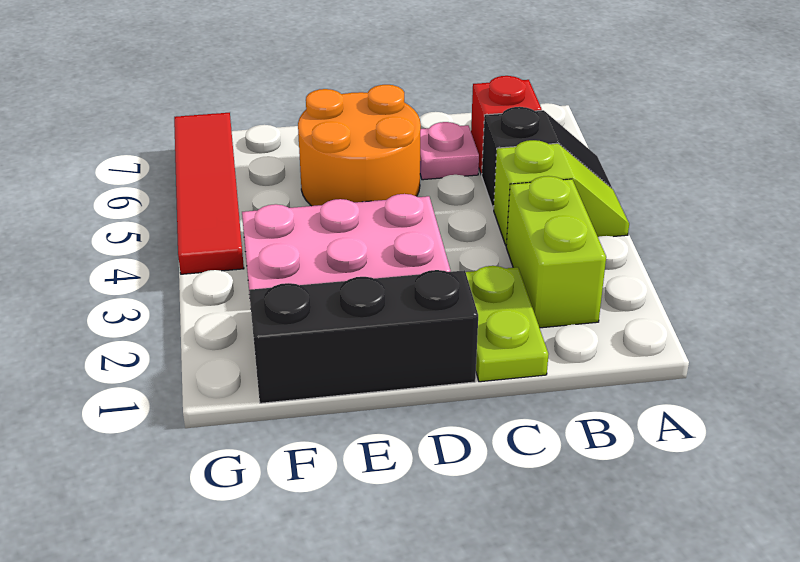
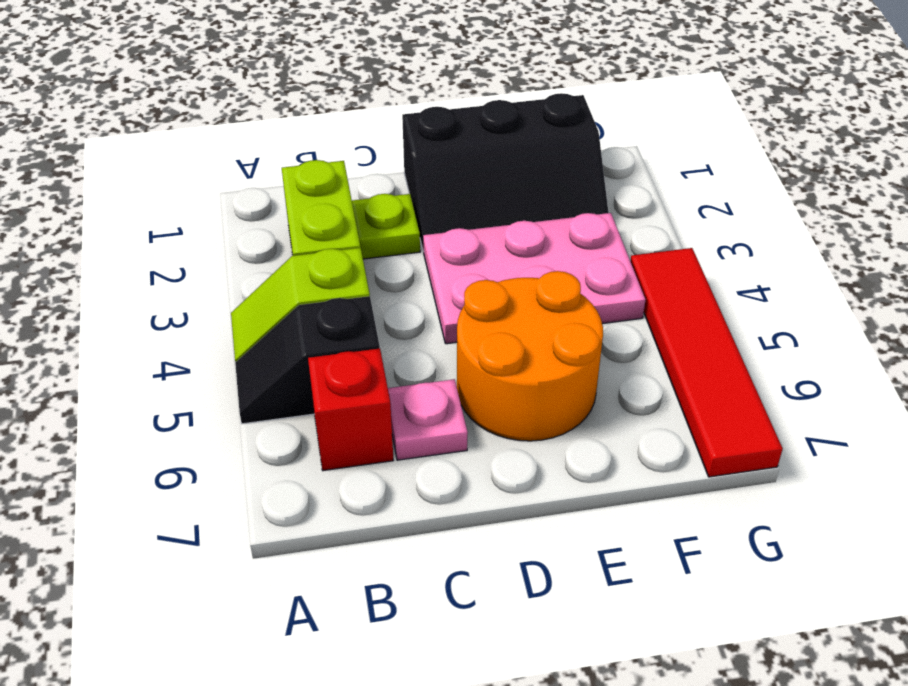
lime 1x2 plate [466,266,549,382] -> lime 1x1 plate [352,194,420,259]

